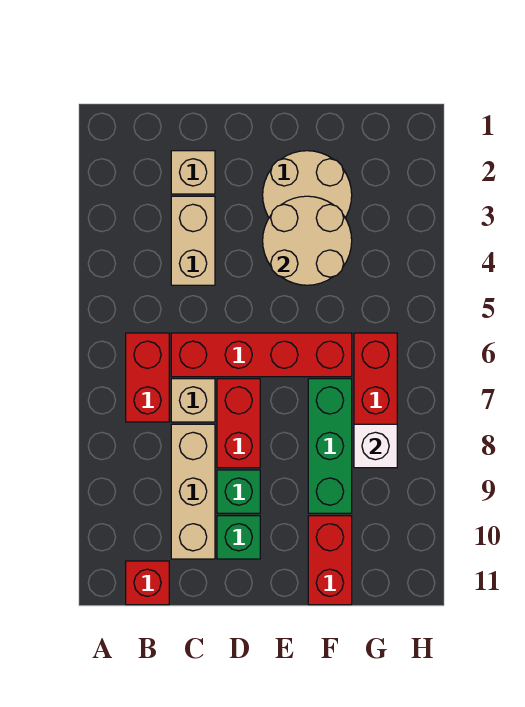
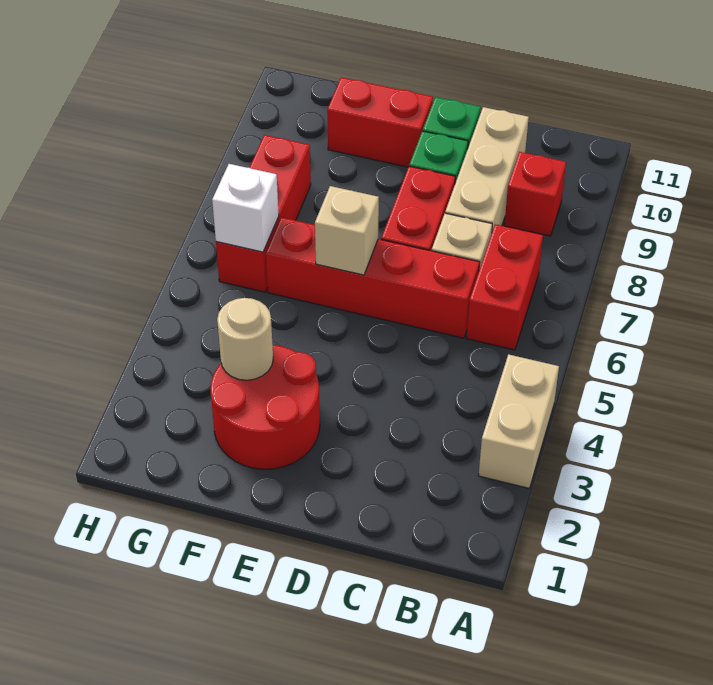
red 1x1 brick [126,561,169,605] -> red 1x1 brick moved to [504,152,566,236]
tan 1x1 brick [171,151,215,194] -> tan 1x1 brick moved to [315,186,379,275]
tan 1x2 brick [171,196,215,285] -> tan 1x2 brick moved to [479,354,559,488]
tan 2x2 round brick [263,151,352,218] -> red 2x2 round brick [210,345,320,469]
tan 2x2 round brick [263,196,352,285] -> tan 1x1 round brick [217,298,273,380]
green 1x3 brick [308,379,352,513] -> none
red 1x2 brick [308,516,352,605] -> red 1x2 brick turned to [327,77,433,167]
white 1x1 brick [354,424,397,468] -> white 1x1 brick moved to [212,164,279,252]

